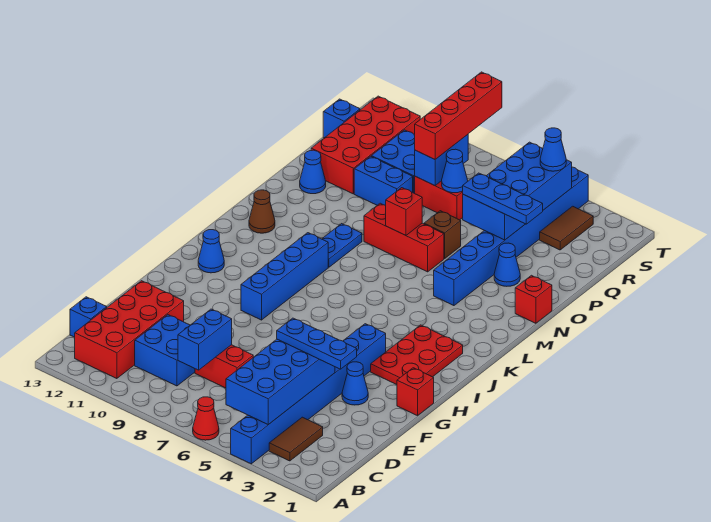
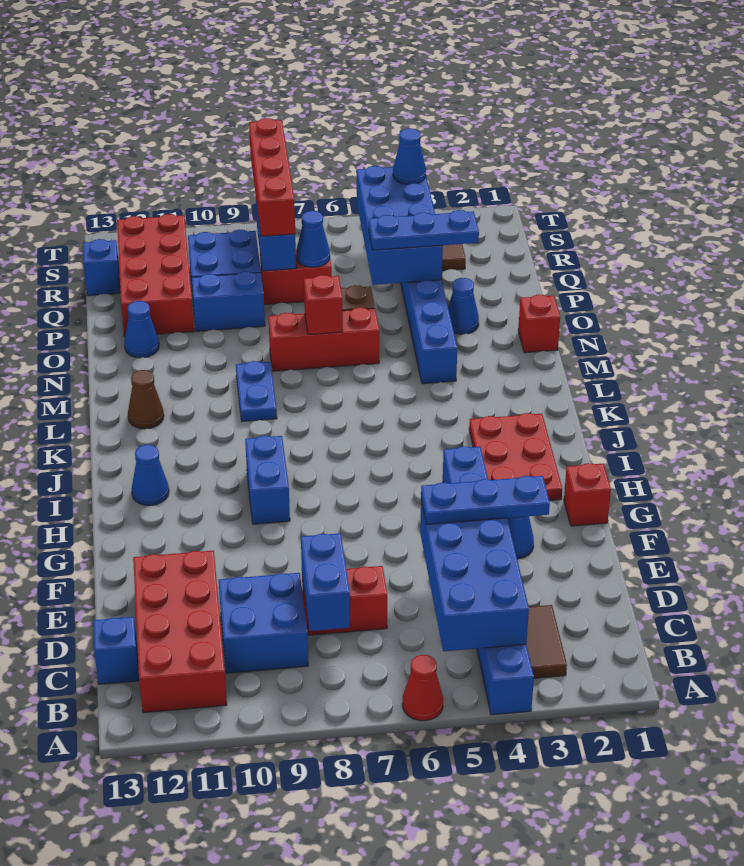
blue 1x4 brick [241,233,328,320] -> blue 1x2 brick [245,436,290,524]

